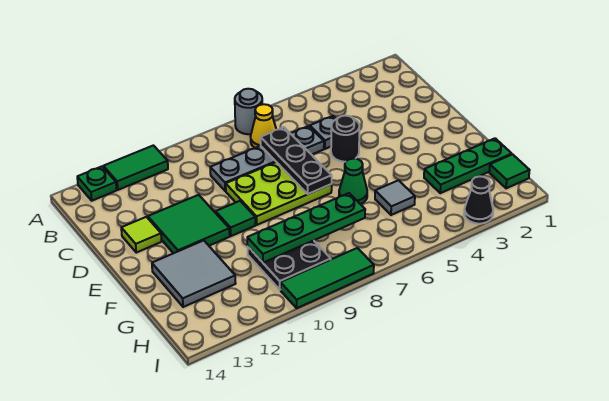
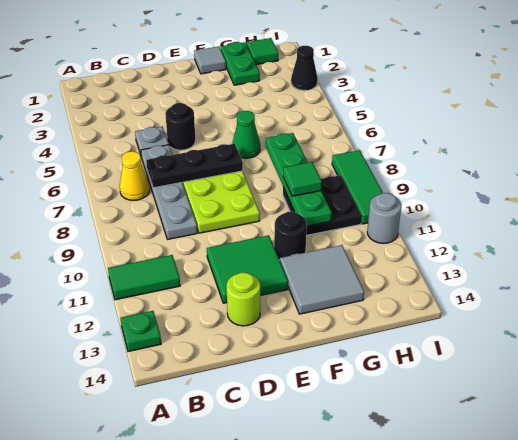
grey 1x1 round brick [235,89,262,134] -> grey 1x1 round brick moved to [367,193,401,244]
green 1x2 tile [103,145,168,190] -> green 1x2 tile turned to [108,255,180,300]
lime 1x1 tile [121,217,162,253] -> lime 1x1 round brick [227,273,260,326]
green 1x1 tile [216,201,255,236] -> green 1x1 tile moved to [283,162,322,196]
none -> black 1x1 round brick [274,212,307,260]
green 1x3 plate [424,138,512,193] -> green 1x2 plate [221,42,260,85]
grey 1x1 tile [375,180,415,215] -> grey 1x1 tile moved to [194,47,226,74]

